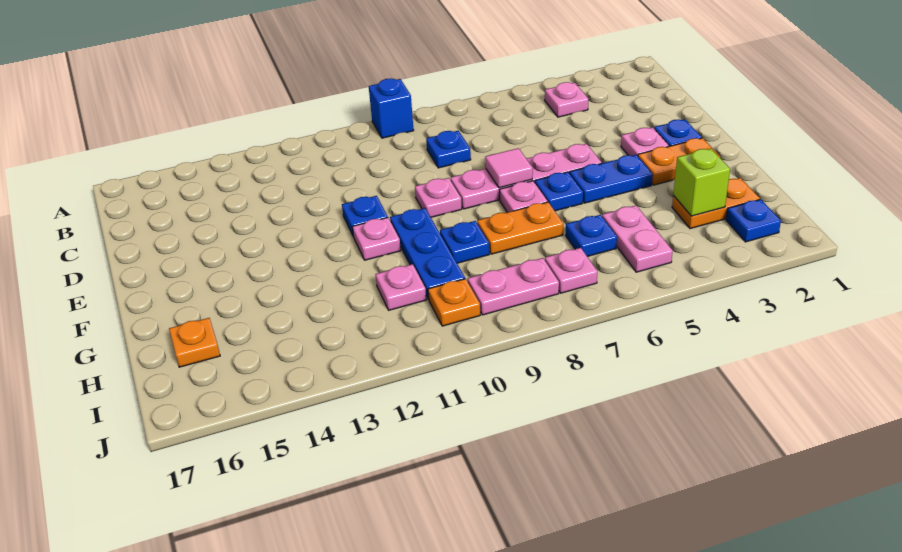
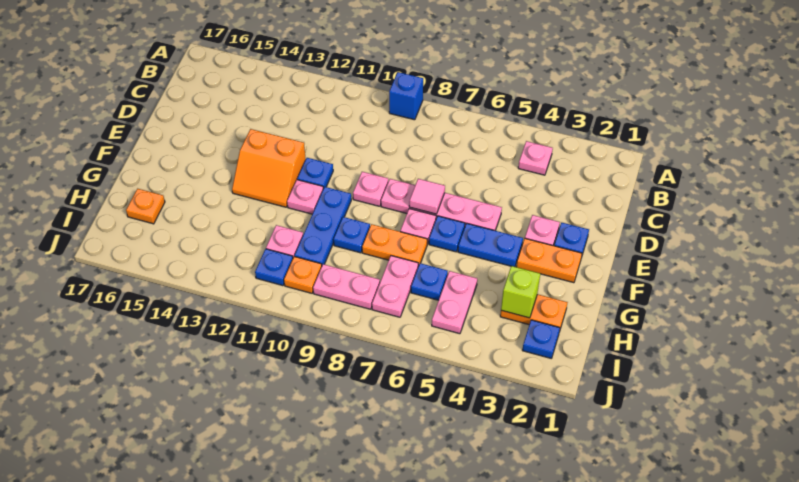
blue 1x1 plate [426,131,471,168] -> blue 1x1 plate moved to [255,249,293,286]
none -> orange 2x2 slope [232,129,306,207]
pink 1x1 plate [545,248,597,293] -> pink 1x2 plate [372,256,418,317]

